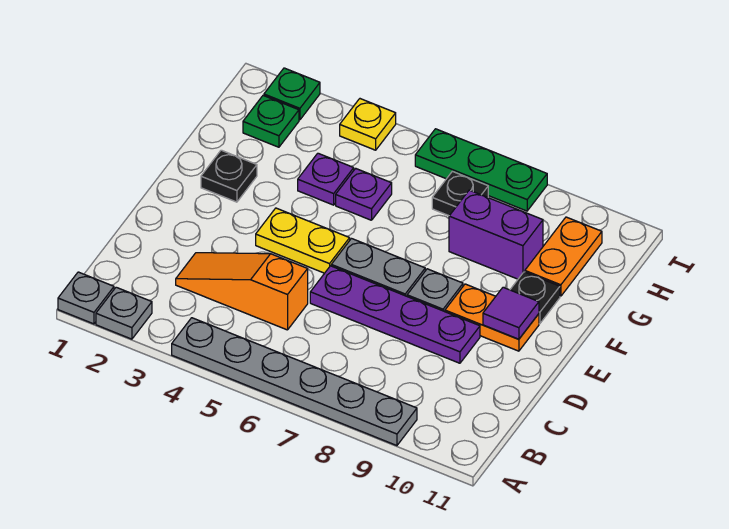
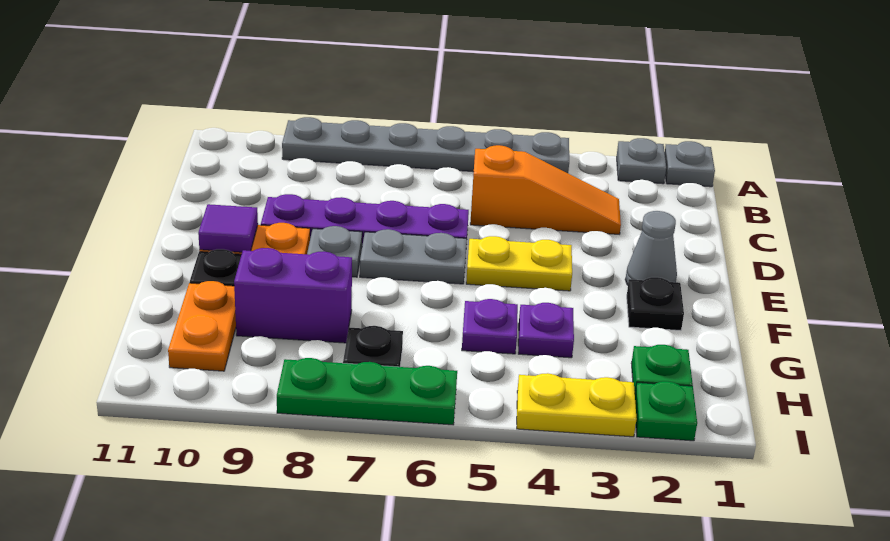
none -> grey 1x1 cone [625,211,677,285]
yellow 1x1 plate [340,99,396,150] -> yellow 1x2 plate [517,373,637,437]

